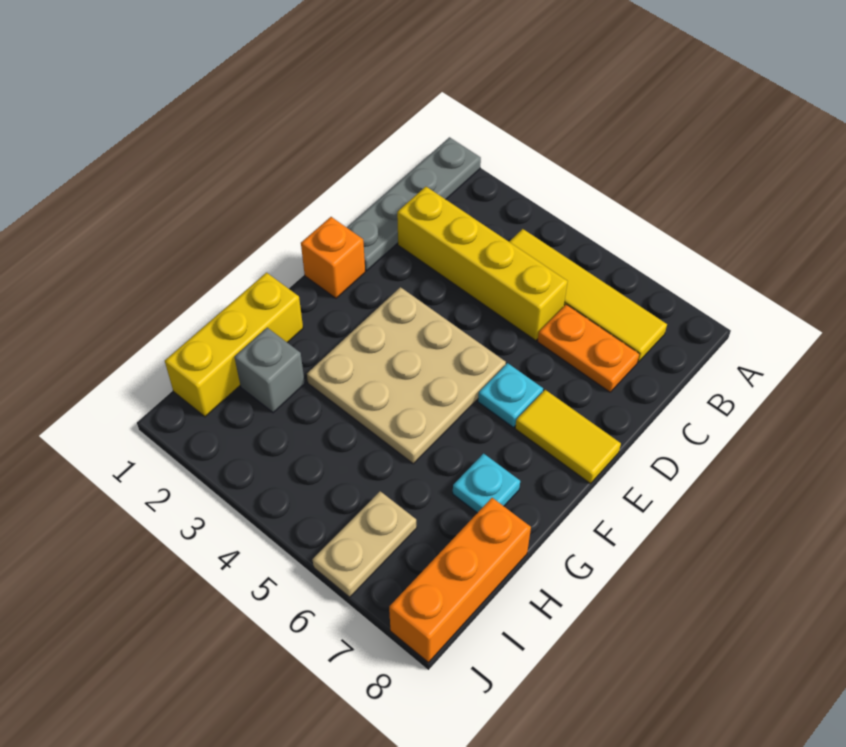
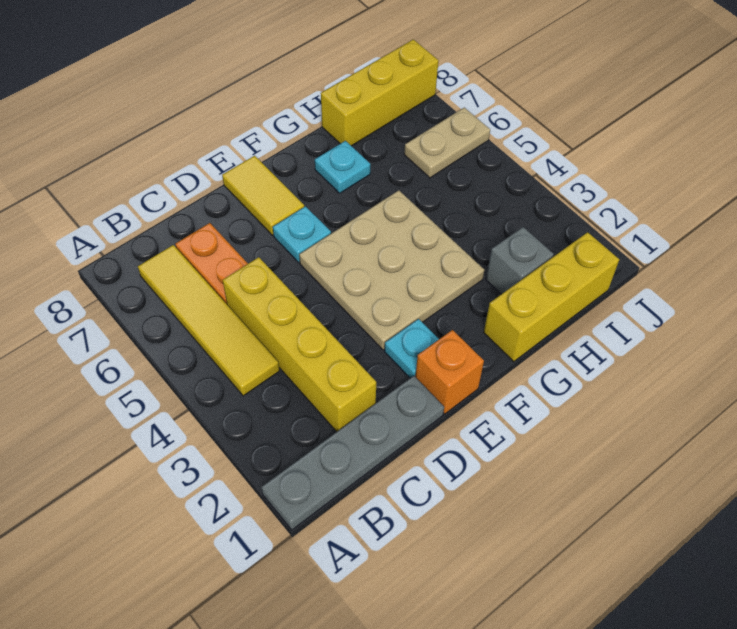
none -> cyan 1x1 plate [384,319,439,378]
orange 1x3 brick [389,498,531,662] -> yellow 1x3 brick [321,39,439,146]

